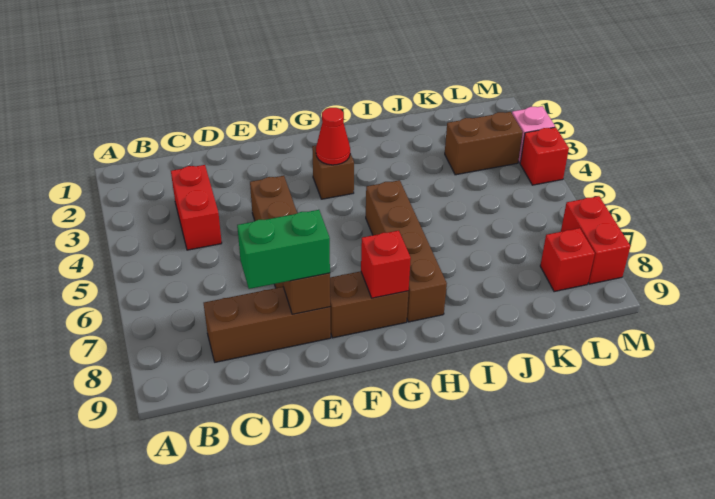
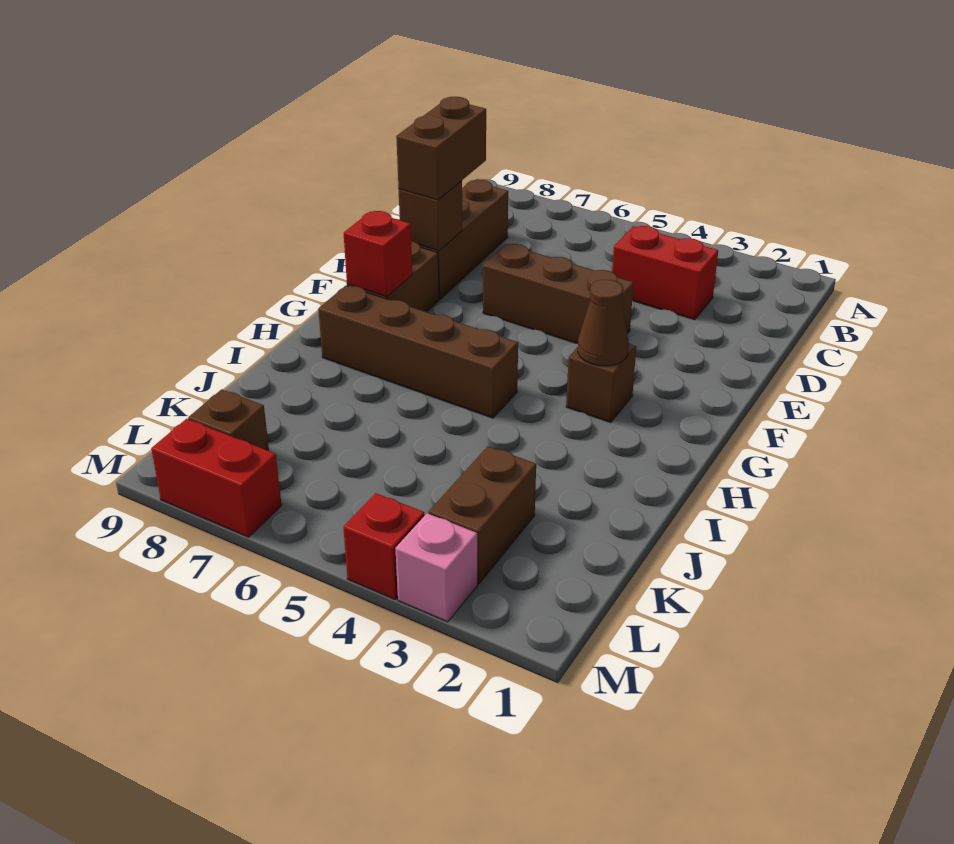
green 1x2 brick [237,210,330,289] -> brown 1x2 brick [396,97,486,200]
red 1x1 cone [316,108,350,165] -> brown 1x1 cone [578,280,629,366]
red 1x1 brick [540,228,595,292] -> brown 1x1 brick [188,389,269,451]

